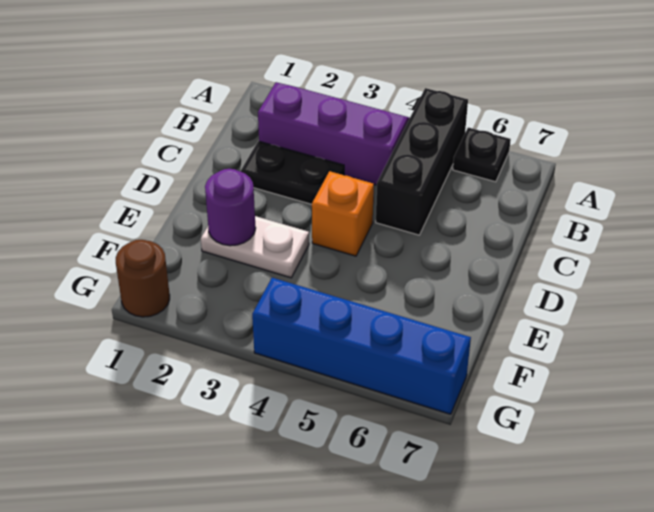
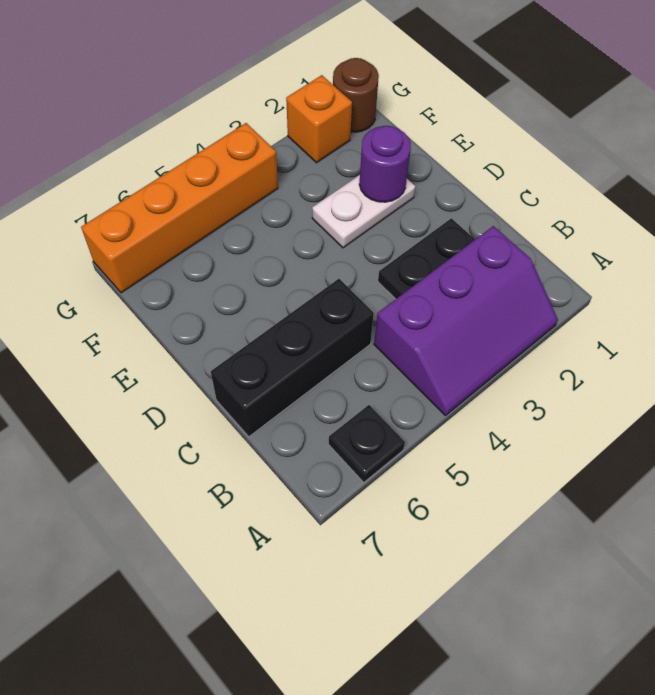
black 1x3 brick [376,88,468,235] -> black 1x3 brick turned to [211,279,374,437]
orange 1x1 brick [312,171,374,256] -> orange 1x1 brick moved to [286,75,352,163]
blue 1x4 brick [252,278,471,414] -> orange 1x4 brick [81,123,278,293]

